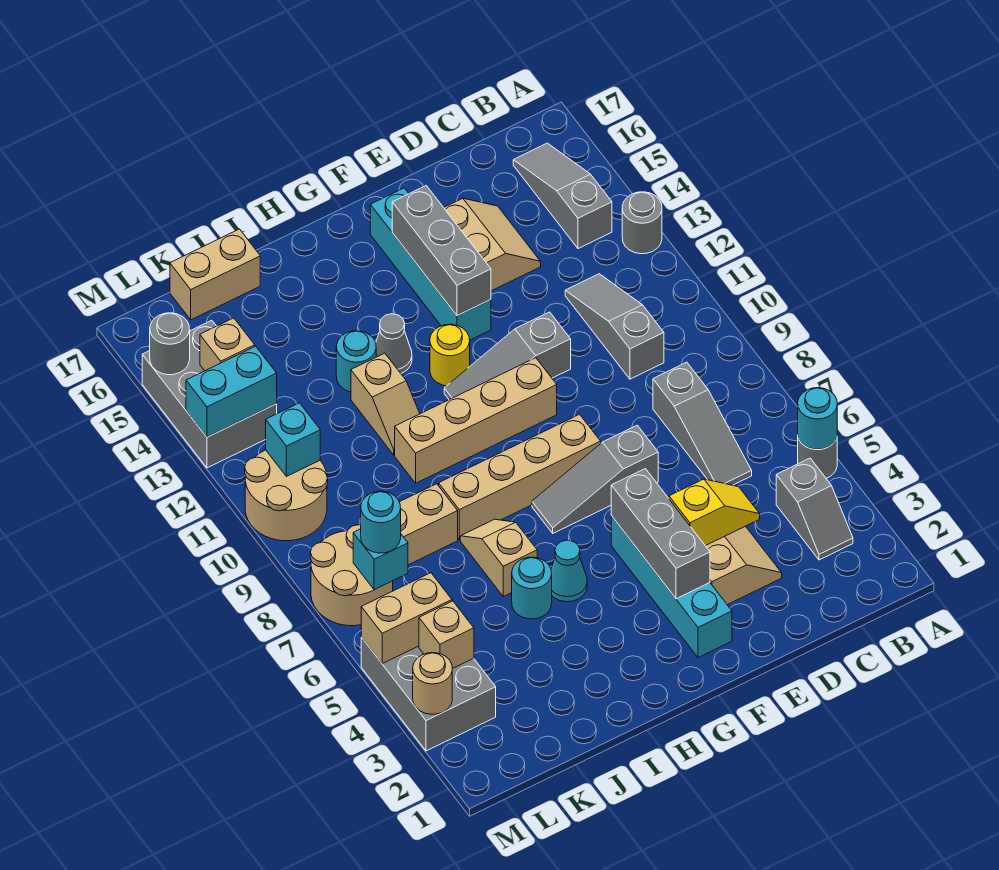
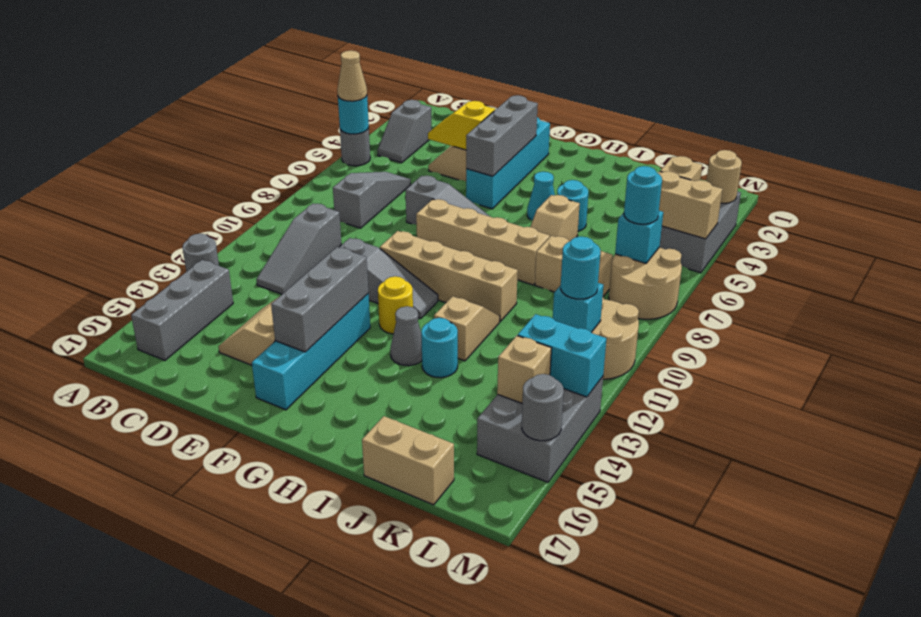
none -> tan 1x1 cone [337,51,367,101]
grey 1x2 slope [776,458,853,560] -> grey 1x2 slope turned to [377,100,432,163]
grey 1x3 slope [513,143,612,249] -> grey 1x3 brick [131,260,233,360]
none -> cyan 1x1 round brick [561,236,600,299]

